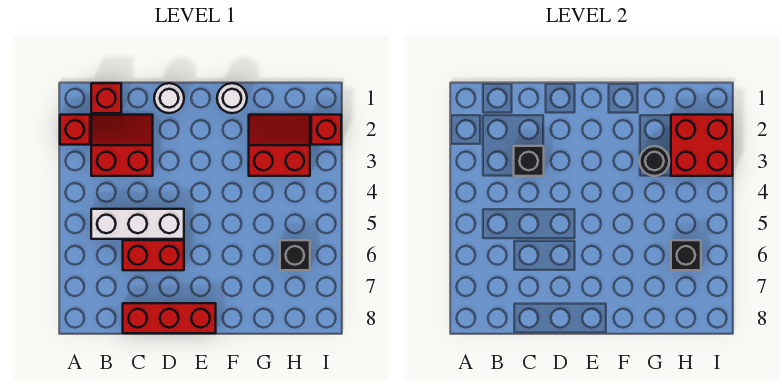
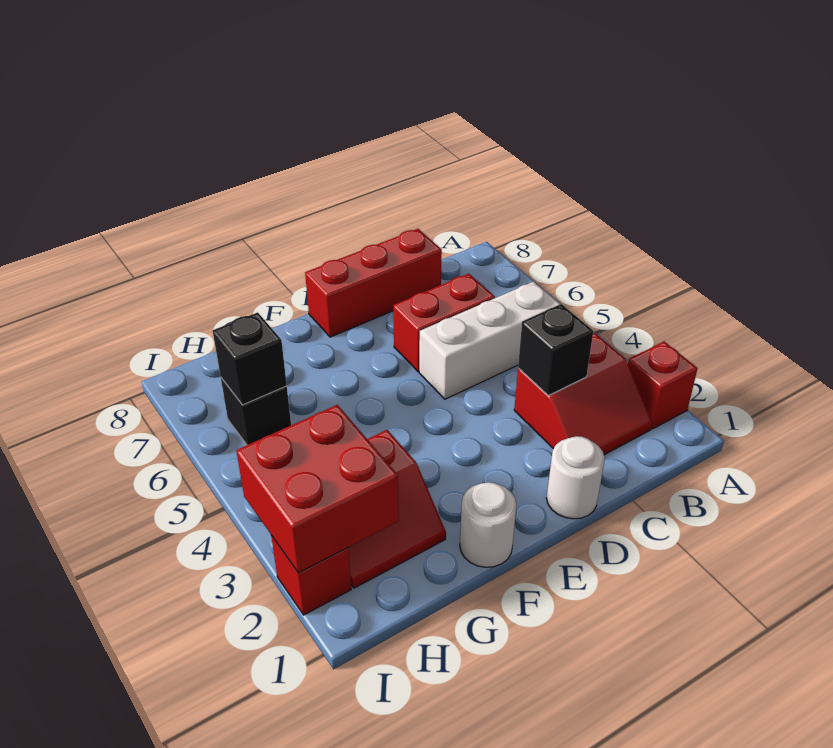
red 1x1 brick [91,83,121,113] -> none
black 1x1 round brick [640,146,669,176] -> none

